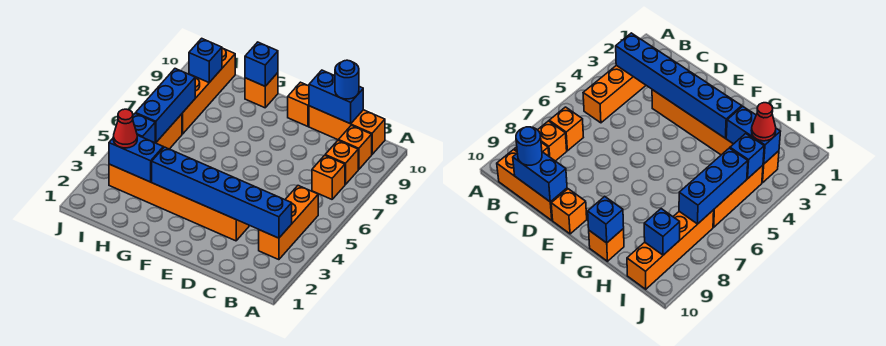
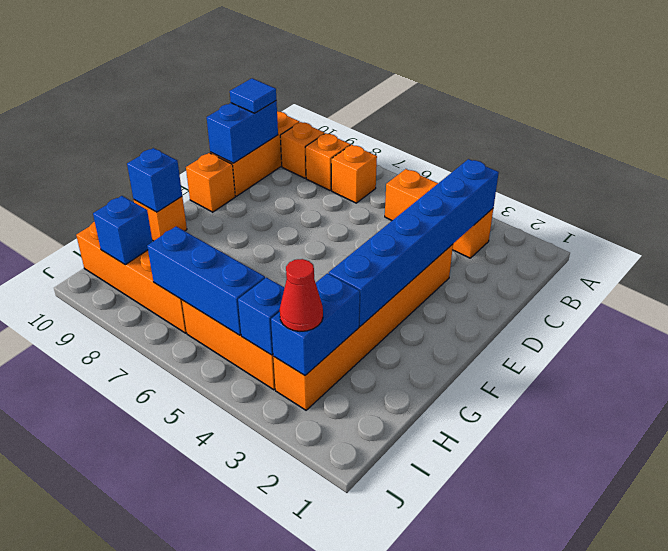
blue 1x1 round brick [335,60,359,99] -> blue 1x1 tile [230,78,276,113]

